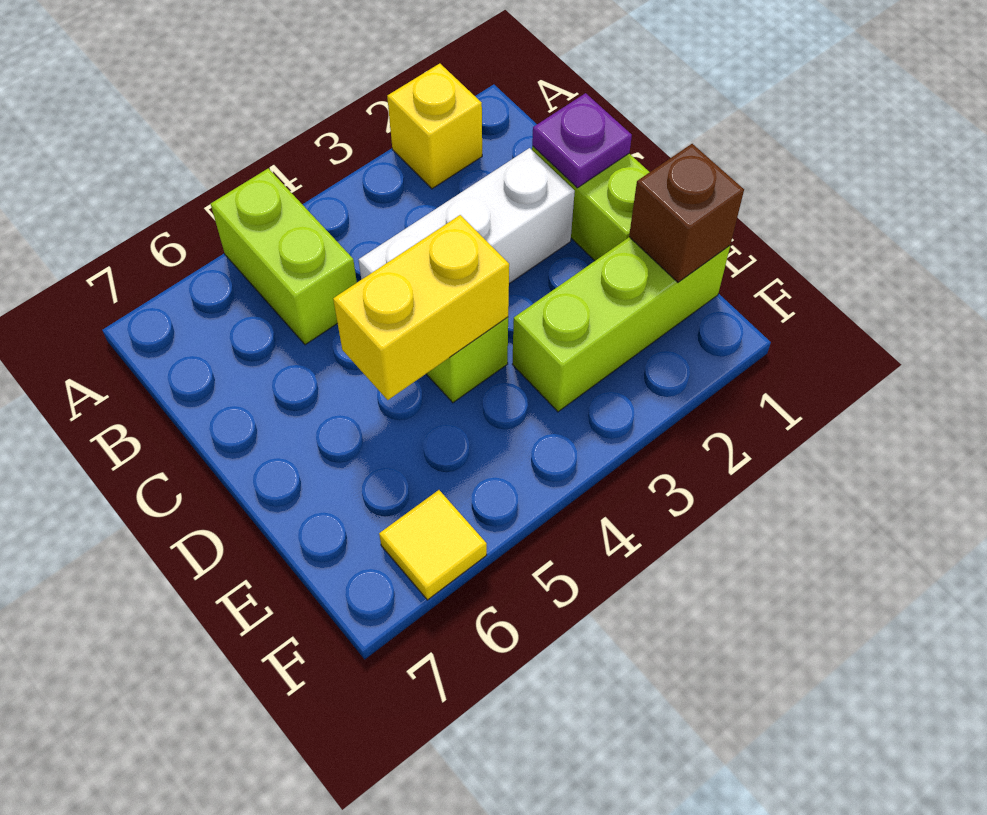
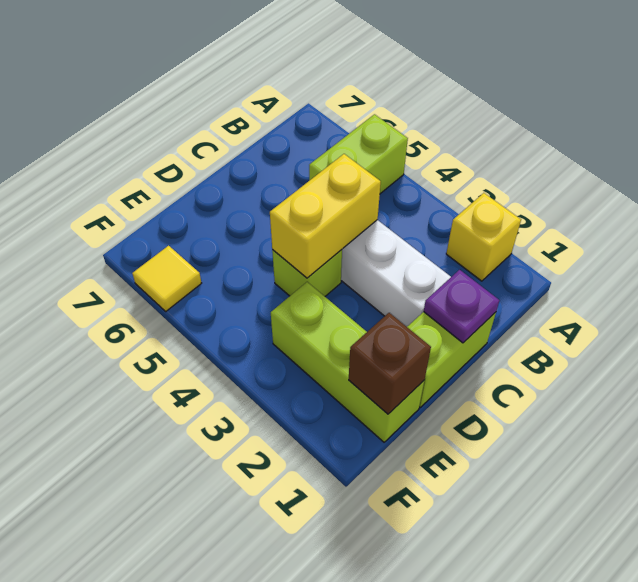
yellow 1x2 brick [333,215,509,400] -> yellow 1x2 brick turned to [270,154,381,278]

